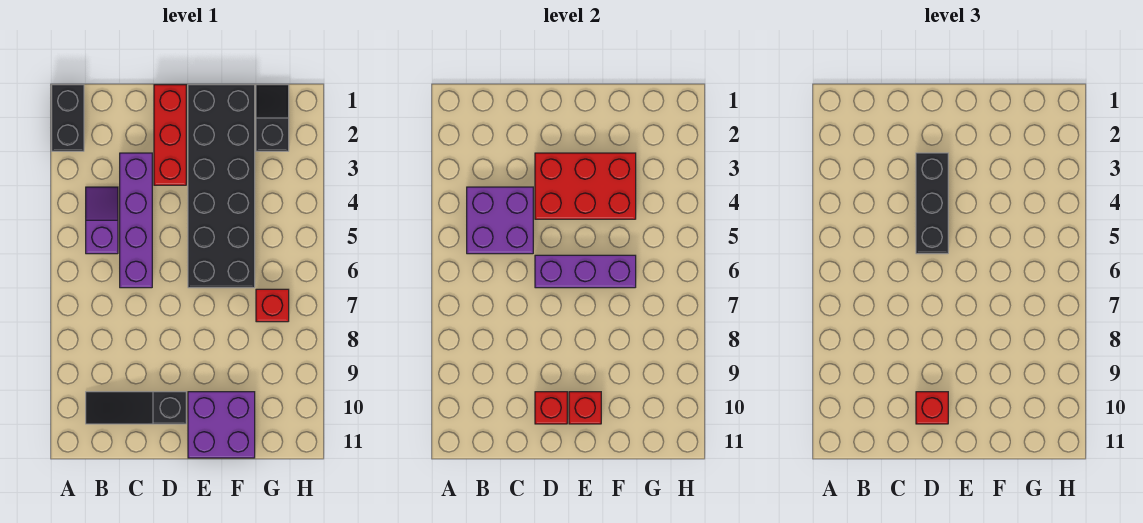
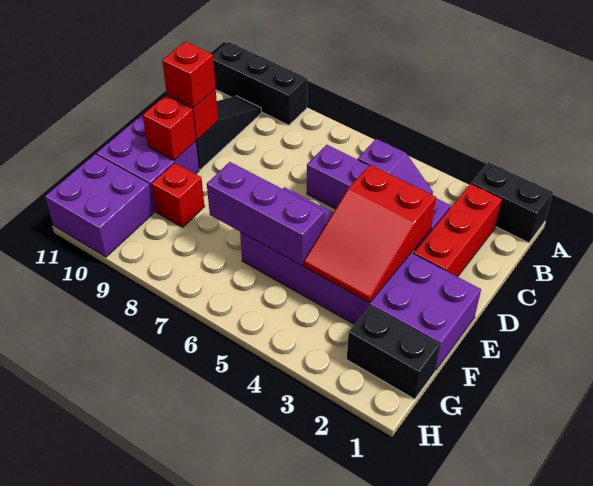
purple 2x2 brick [467,187,533,254] -> purple 2x2 brick moved to [45,154,154,257]
red 1x3 brick [154,85,186,185] -> red 1x3 brick turned to [414,184,502,277]
red 2x3 brick [535,153,636,219] -> red 2x3 slope [304,165,436,303]
black 1x3 brick [916,153,948,254] -> black 1x3 brick moved to [213,42,307,125]
purple 1x3 brick [535,255,636,288] -> purple 1x3 brick turned to [207,162,325,266]
black 2x6 brick [188,85,255,288] -> purple 2x6 brick [240,187,481,370]
black 1x2 slope [256,85,289,151] -> black 1x2 brick [347,306,440,399]
red 1x1 brick [256,289,289,322] -> red 1x1 brick moved to [152,163,205,227]

